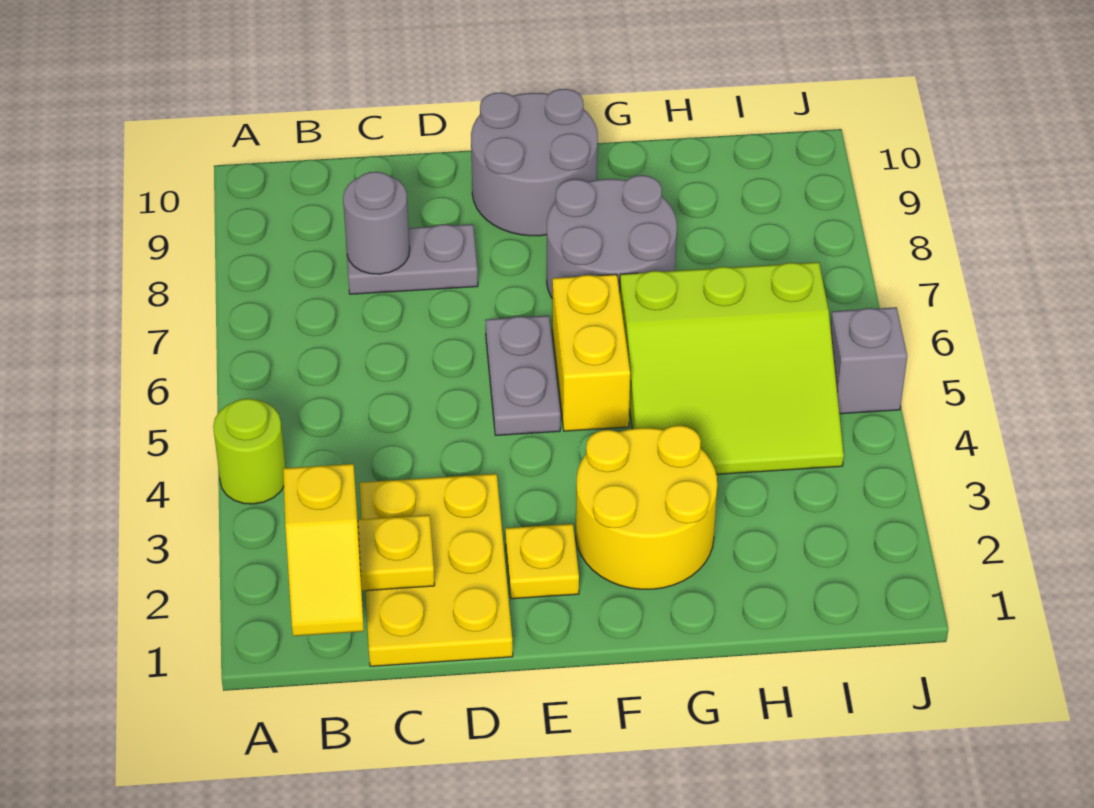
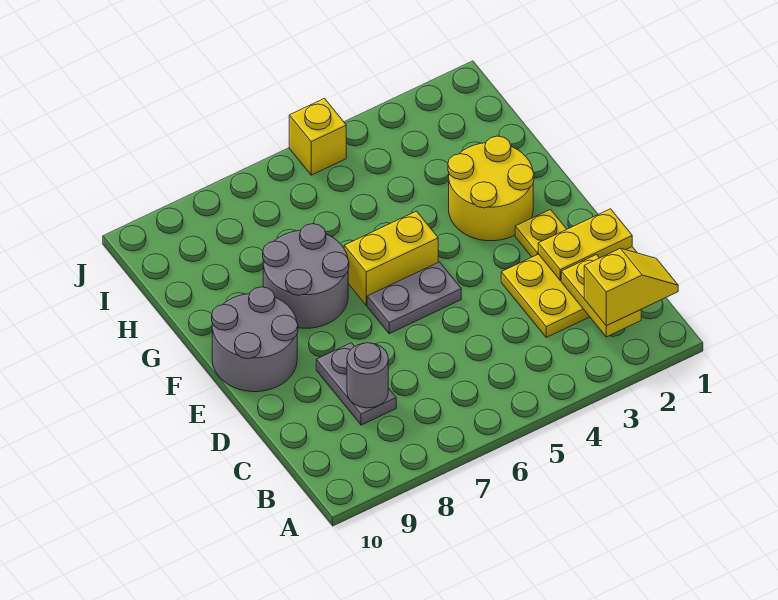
lime 1x1 round brick [213,399,286,504] -> none
none -> yellow 1x2 plate [538,209,632,280]
lime 3x3 slope [620,262,844,474] -> none
grey 1x1 brick [830,307,907,414] -> yellow 1x1 brick [289,98,346,175]

